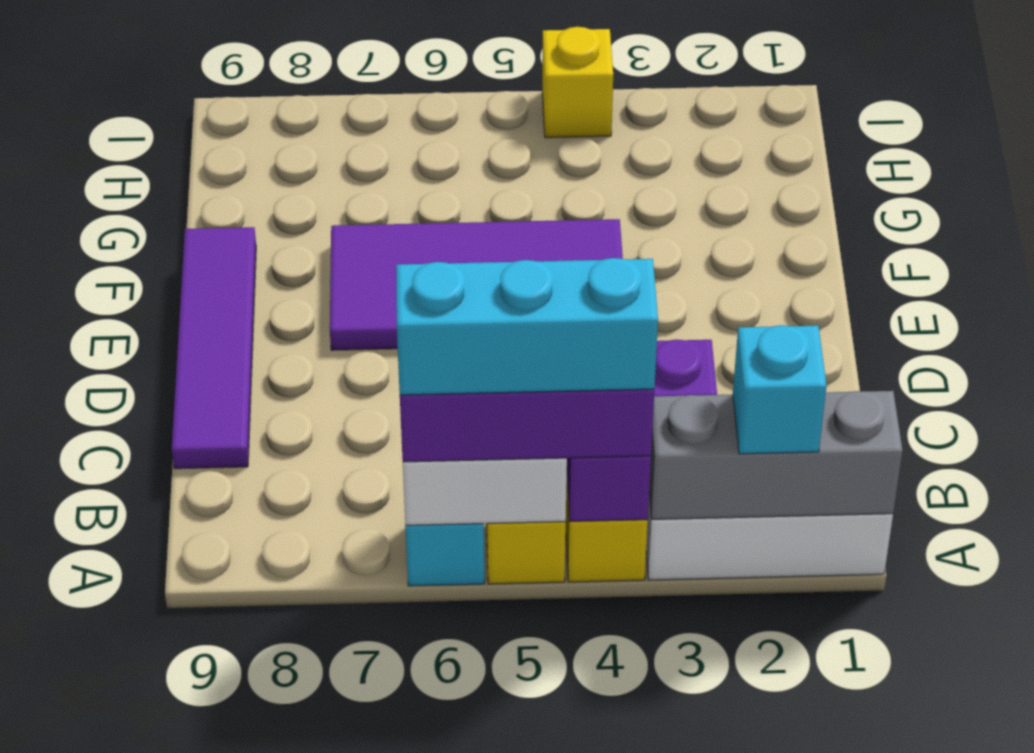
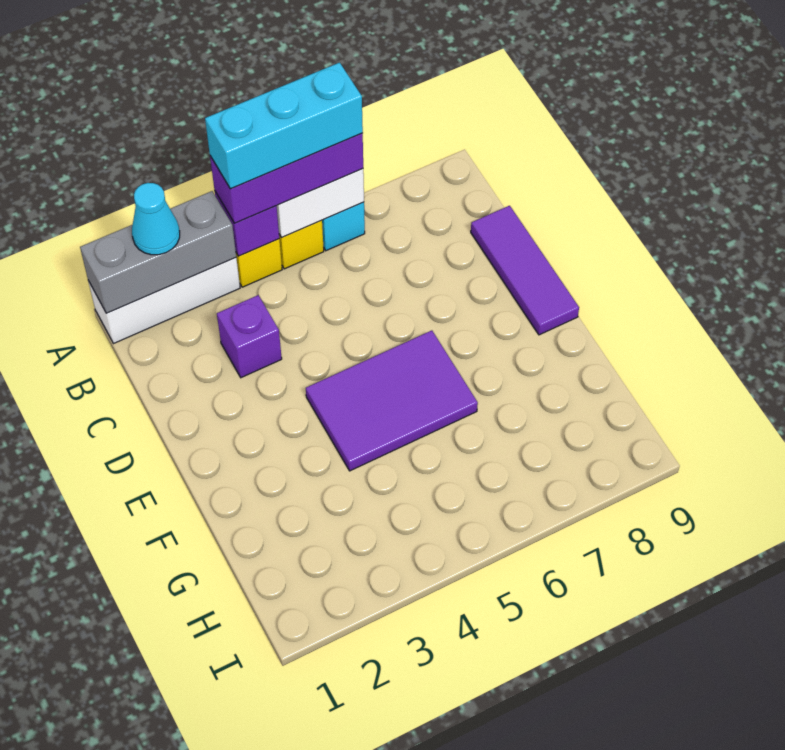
cyan 1x1 brick [733,325,826,454] -> cyan 1x1 cone [132,183,180,255]
purple 1x4 tile [172,227,256,469] -> purple 1x3 tile [471,206,579,335]
purple 2x4 tile [330,219,623,350] -> purple 2x3 tile [306,331,478,471]
yellow 1x1 brick [542,27,613,138] -> none

